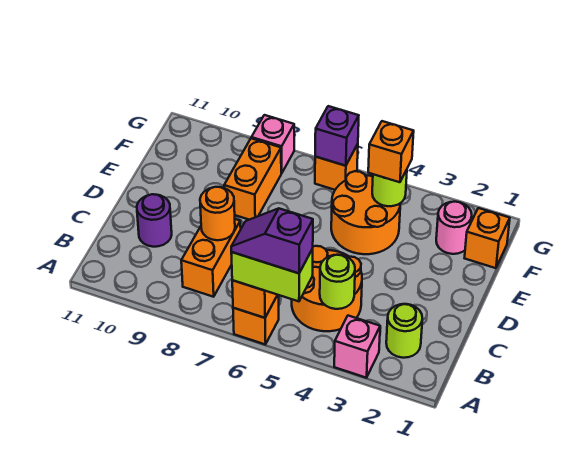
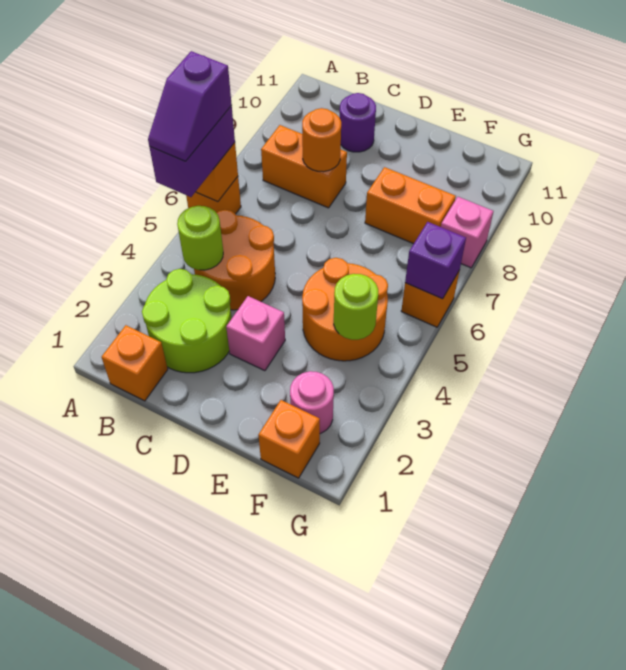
pink 1x1 brick [334,316,380,378] -> pink 1x1 brick moved to [226,296,285,371]
lime 1x2 brick [231,249,313,301] -> purple 1x2 brick [150,106,235,197]
purple 1x2 slope [231,209,313,273] -> purple 1x2 slope turned to [148,51,232,161]
lime 1x1 round brick [386,304,422,358] -> lime 2x2 round brick [142,269,232,373]
orange 1x1 brick [368,121,414,182] -> orange 1x1 brick moved to [102,325,168,401]

